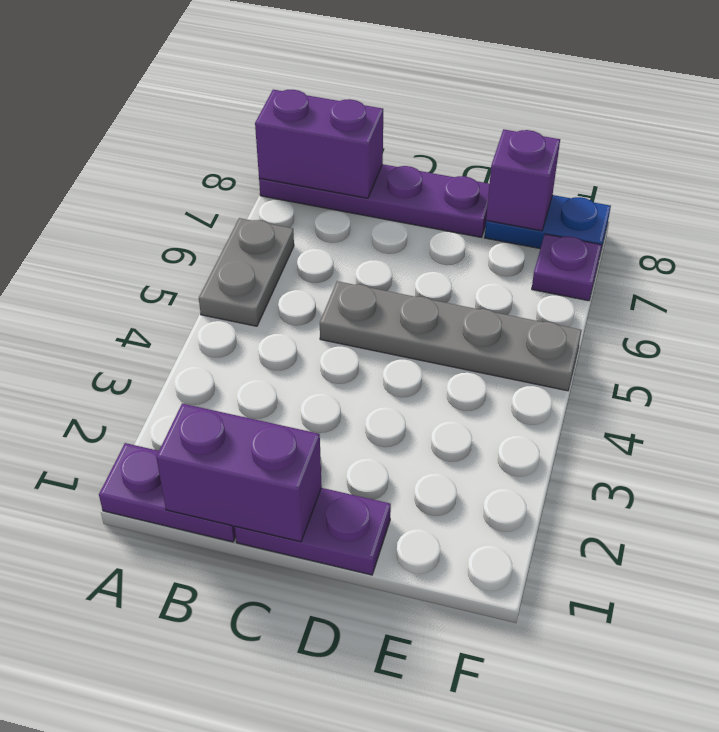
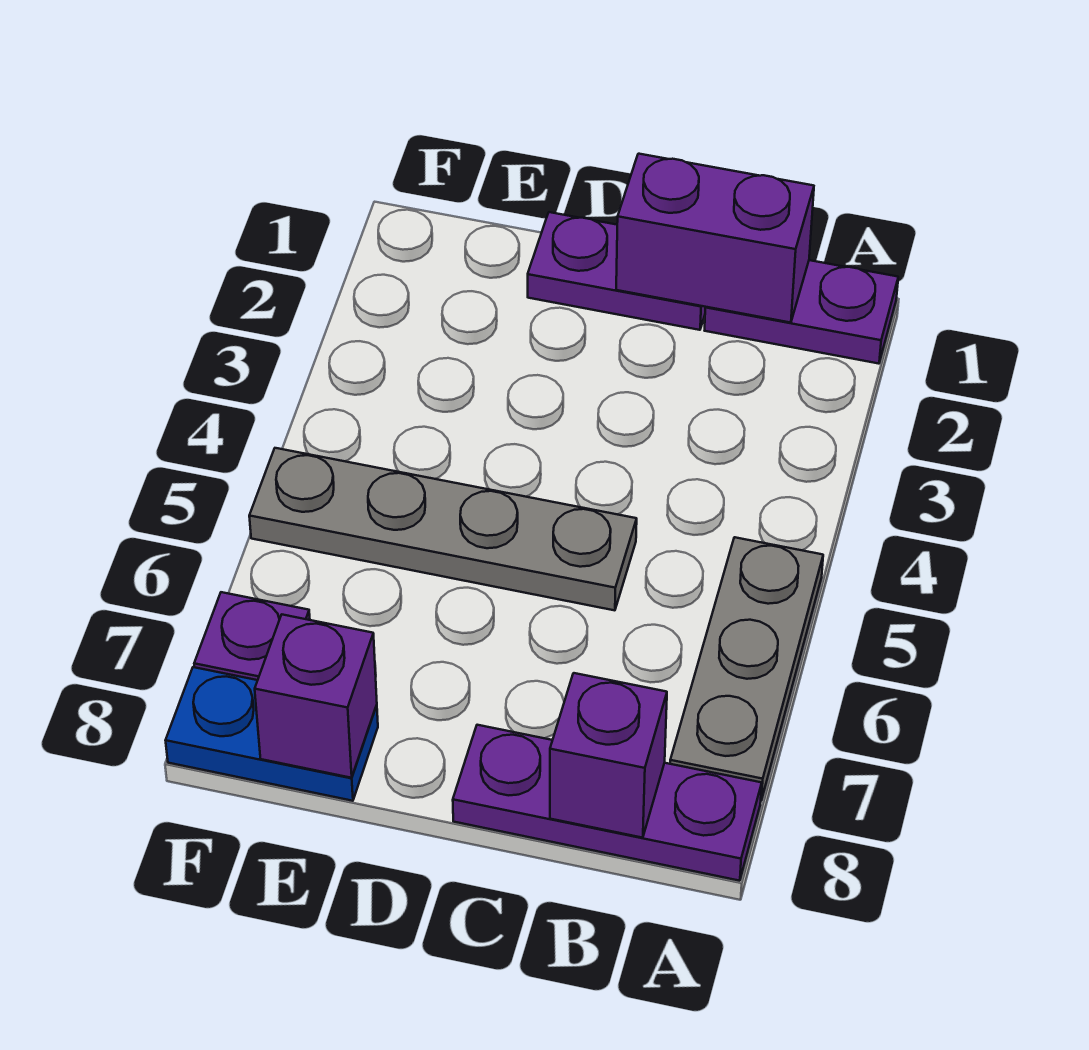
grey 1x2 plate [199,218,294,326] -> grey 1x3 plate [670,537,823,800]
purple 1x4 plate [259,164,490,237] -> purple 1x3 plate [453,725,762,881]
purple 1x2 brick [255,90,383,198] -> purple 1x1 brick [550,673,667,838]

